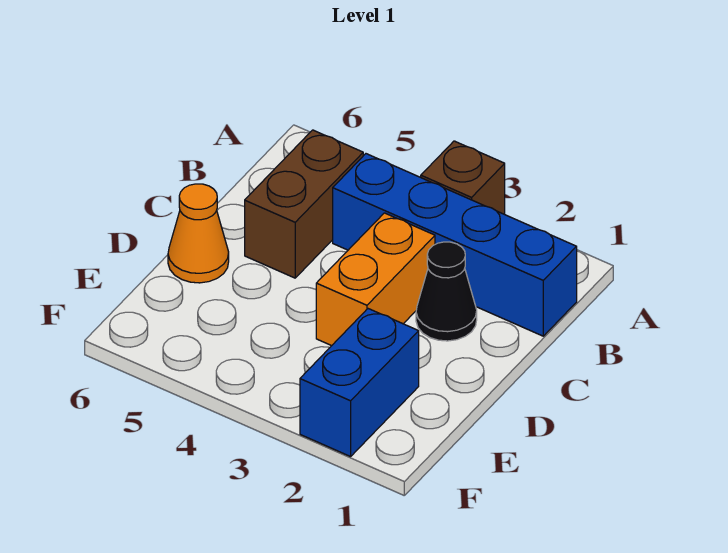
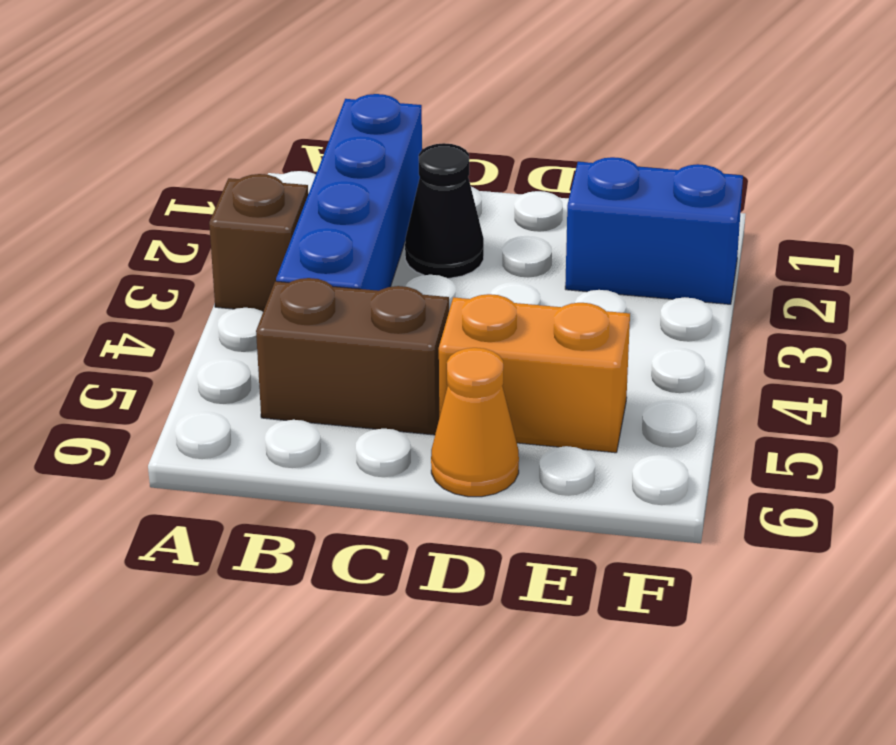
orange 1x2 brick [316,213,435,346] -> orange 1x2 brick moved to [439,294,630,453]

